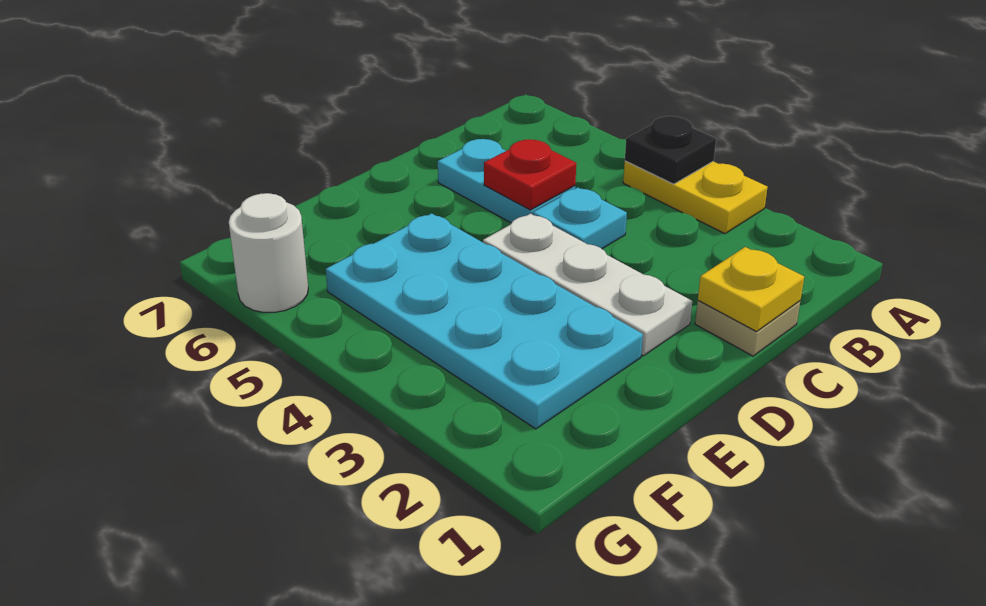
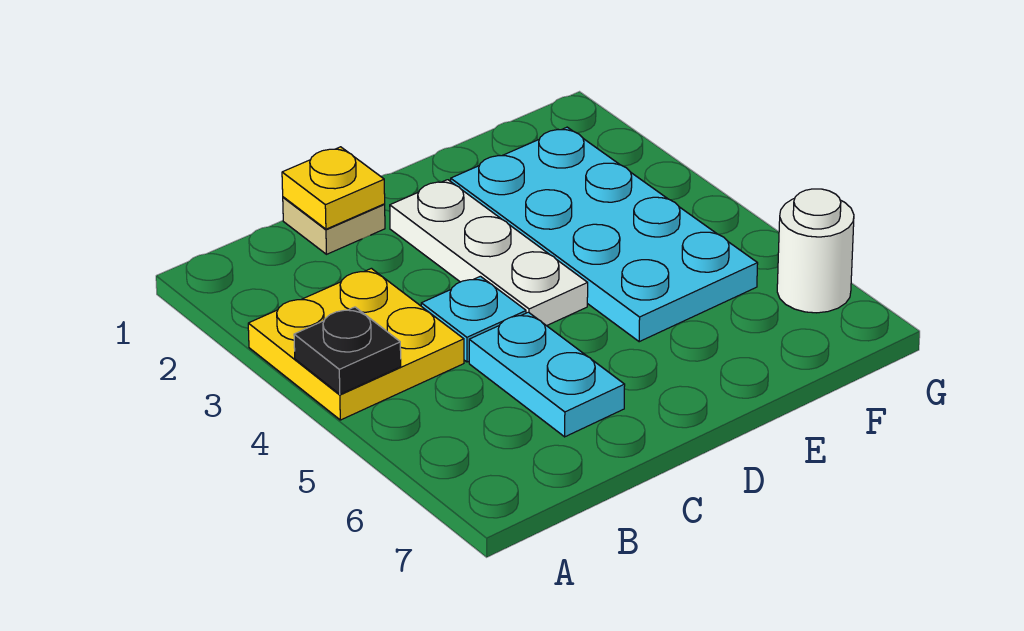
yellow 1x2 plate [623,161,768,234] -> yellow 2x2 plate [248,268,464,420]
red 1x1 plate [484,139,576,210] -> none

